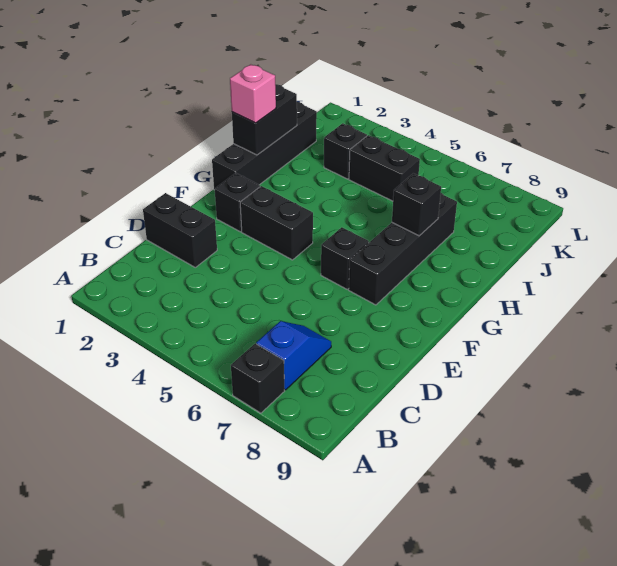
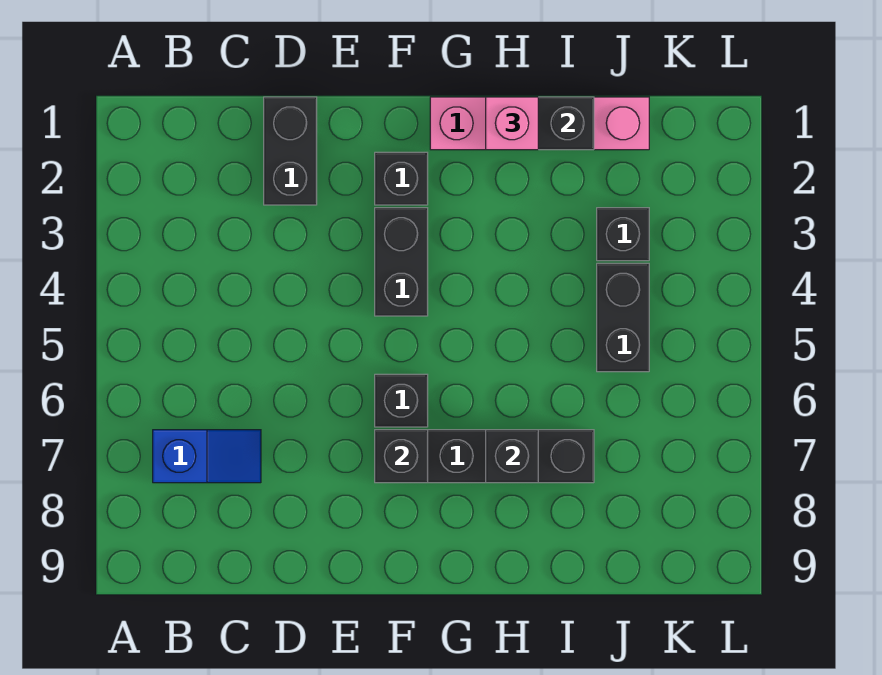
black 1x1 brick [231,344,284,413] -> black 1x1 brick moved to [375,430,428,483]
black 1x4 brick [212,102,317,190] -> pink 1x4 brick [430,97,649,150]

